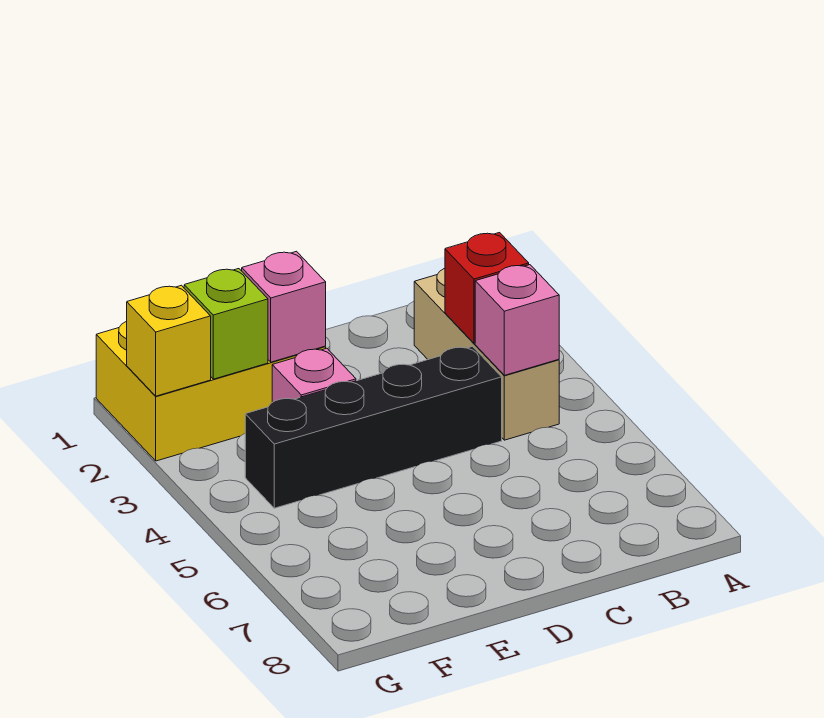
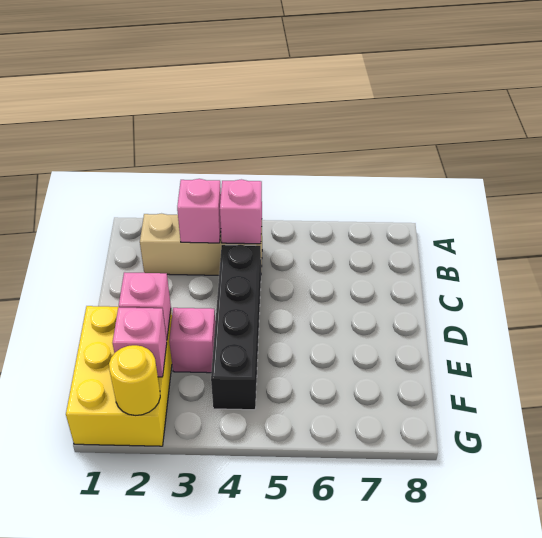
red 1x1 brick [445,233,529,343] -> pink 1x1 brick [177,179,221,243]
lime 1x1 brick [184,269,268,379] -> pink 1x1 brick [112,307,167,377]
yellow 1x1 brick [127,285,211,396] -> yellow 1x1 round brick [109,345,160,416]

